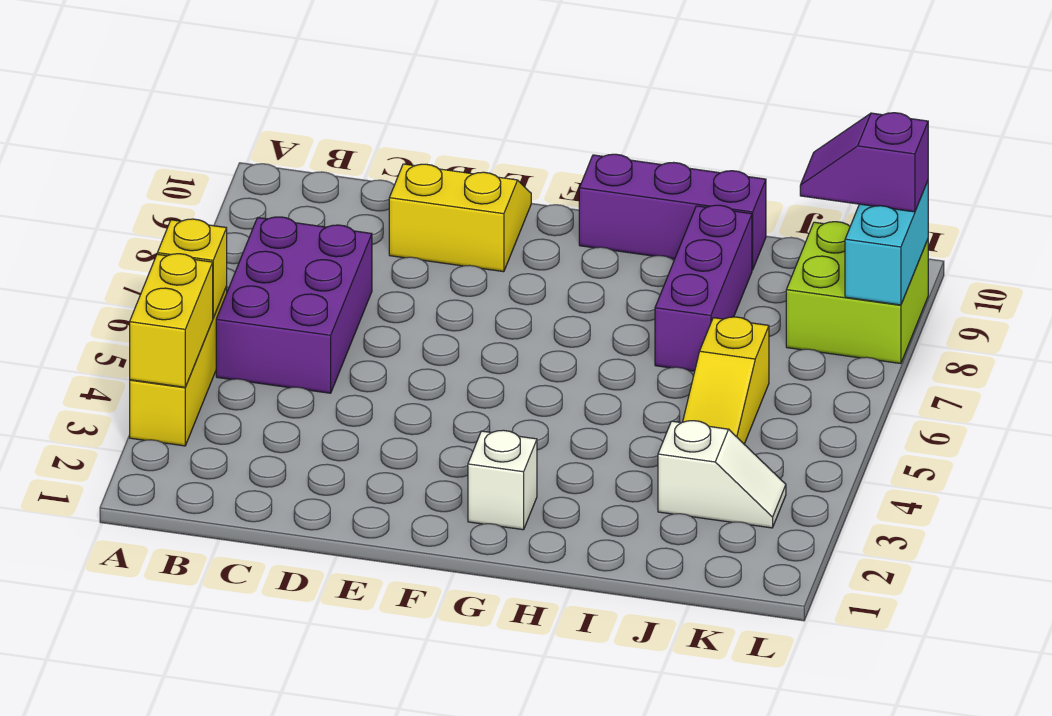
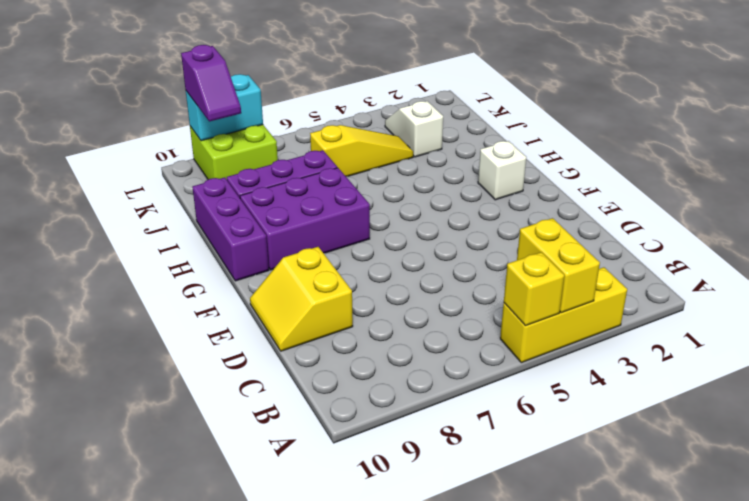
yellow 1x2 brick [130,254,213,387] -> yellow 1x2 brick turned to [517,218,600,313]
purple 2x3 brick [216,217,372,393] -> purple 2x3 brick moved to [240,168,370,270]

